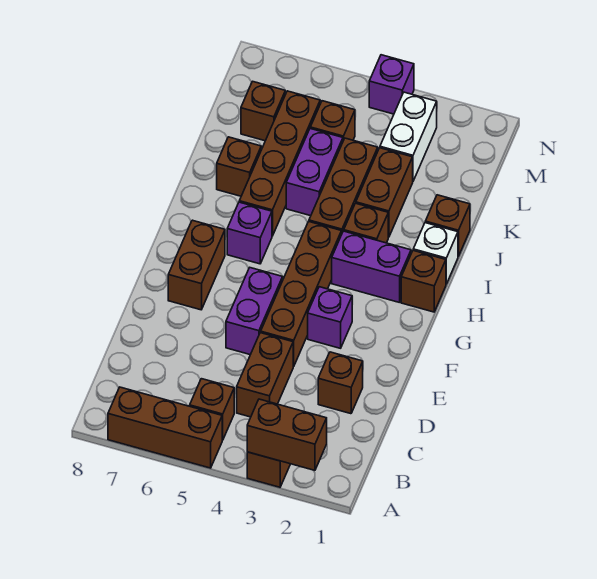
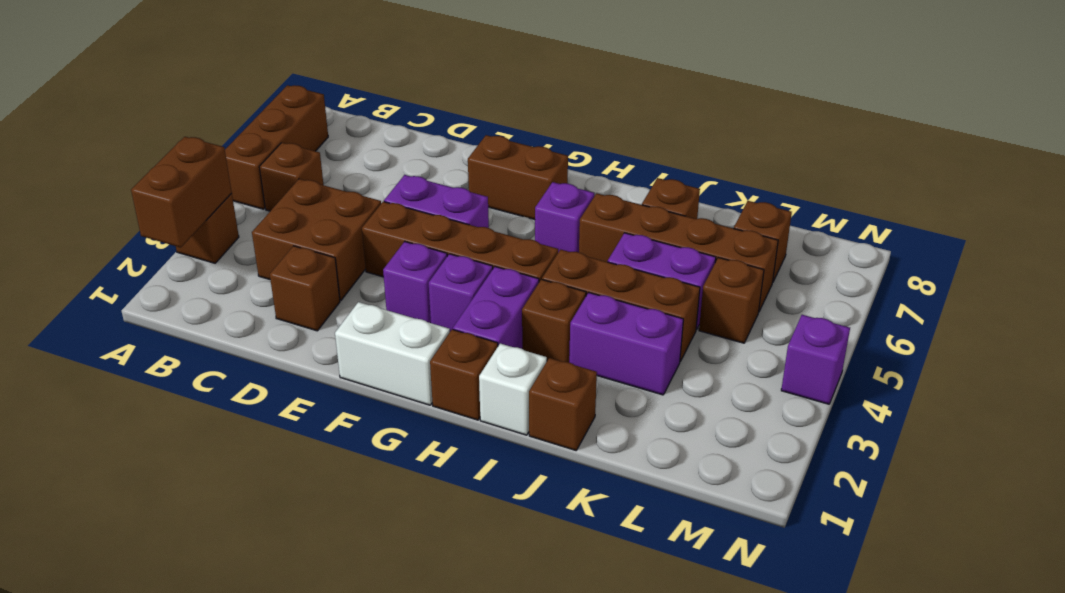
brown 1x2 brick [237,333,294,417] -> brown 2x2 brick [252,179,381,300]
none -> purple 1x1 brick [429,254,493,331]
brown 1x2 brick [356,148,413,237] -> purple 1x2 brick [569,293,683,395]
white 1x2 brick [380,92,437,181] -> white 1x2 brick moved to [335,302,450,405]

